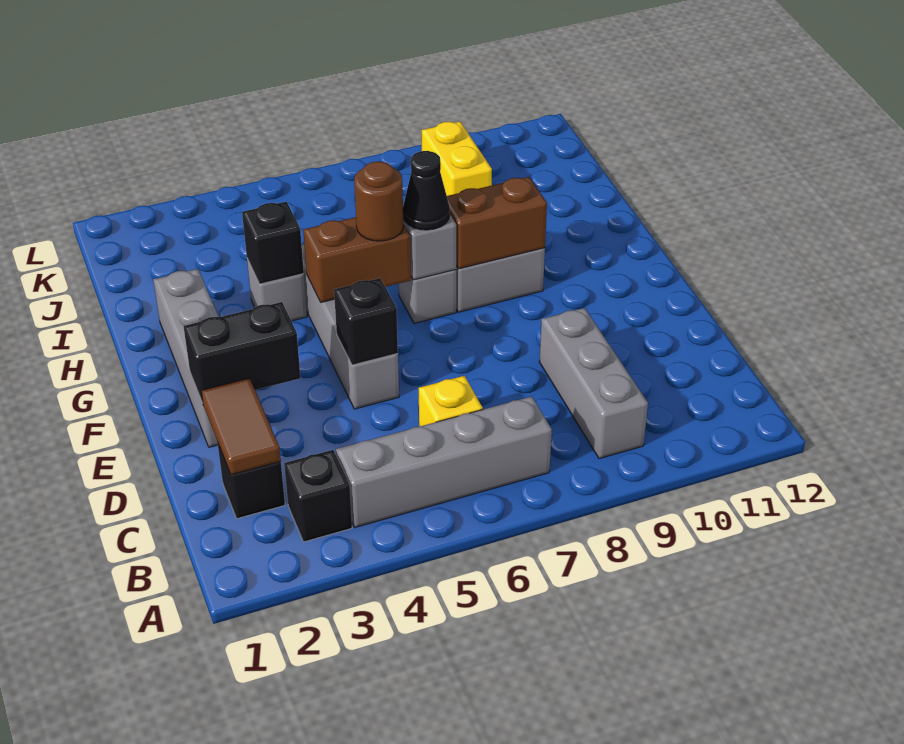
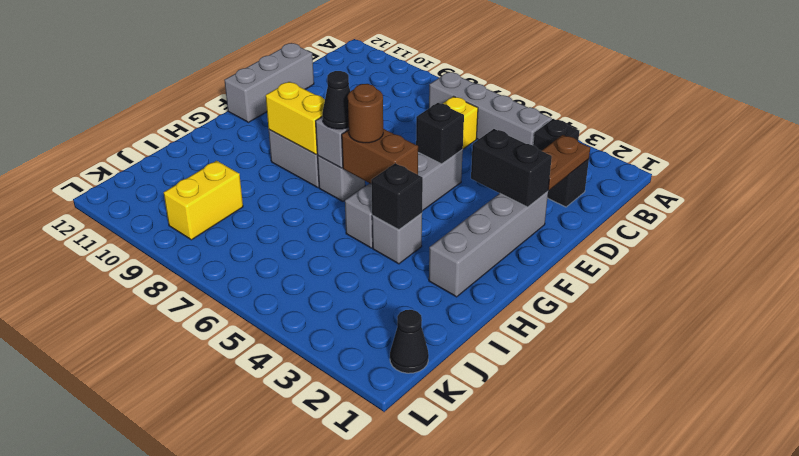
grey 1x3 brick [539,308,648,459] -> grey 1x3 brick moved to [224,43,314,122]
brown 1x2 tile [201,378,281,475] -> brown 1x2 plate [542,135,590,190]
brown 1x2 brick [447,177,547,269] -> yellow 1x2 brick [266,82,325,155]
none -> black 1x1 cone [390,310,429,373]

